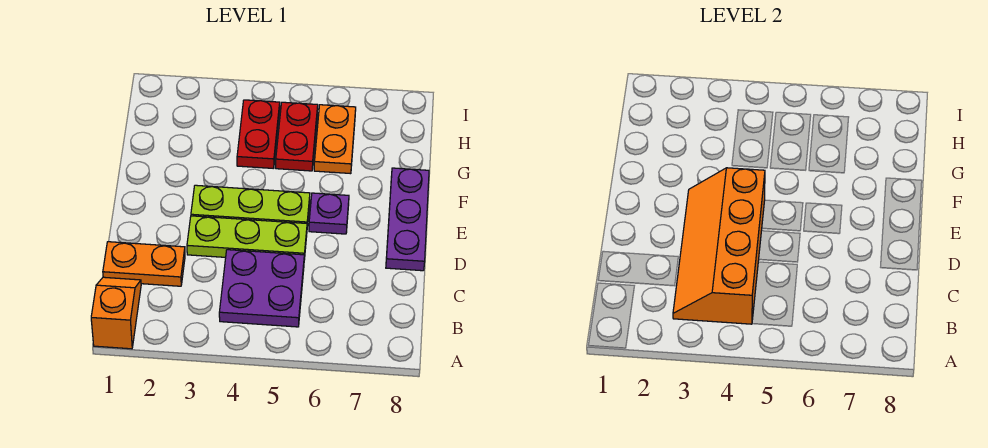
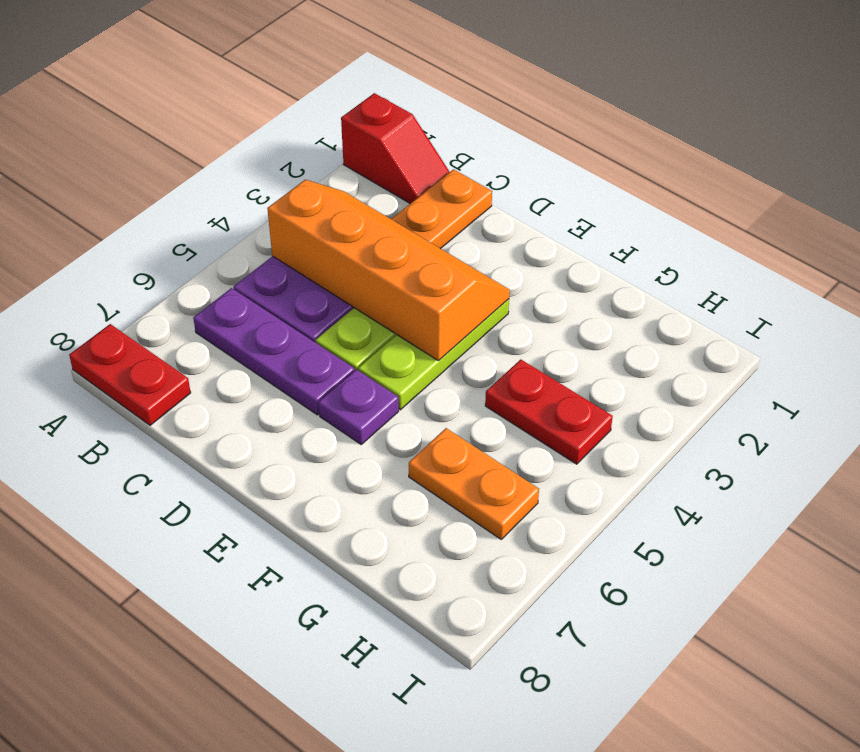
orange 1x2 slope [91,277,141,349] -> red 1x2 slope [341,93,449,204]
purple 1x3 plate [386,168,429,271] -> purple 1x3 plate moved to [193,288,354,415]
red 1x2 plate [276,102,318,171] -> red 1x2 plate moved to [69,324,191,425]

